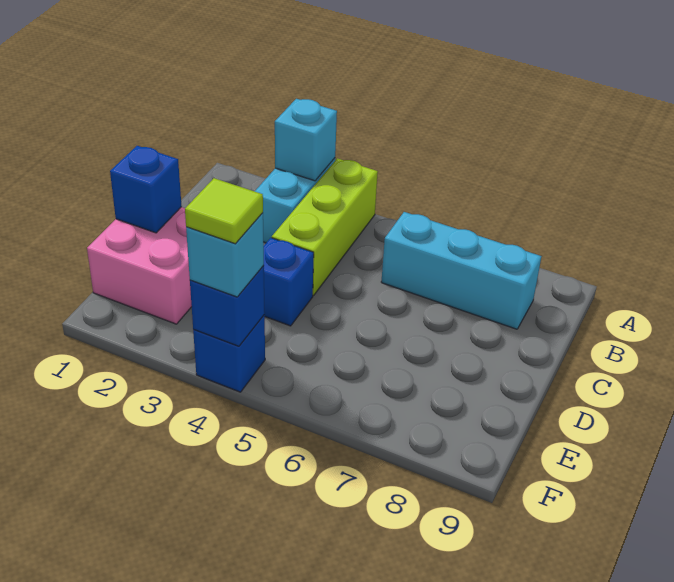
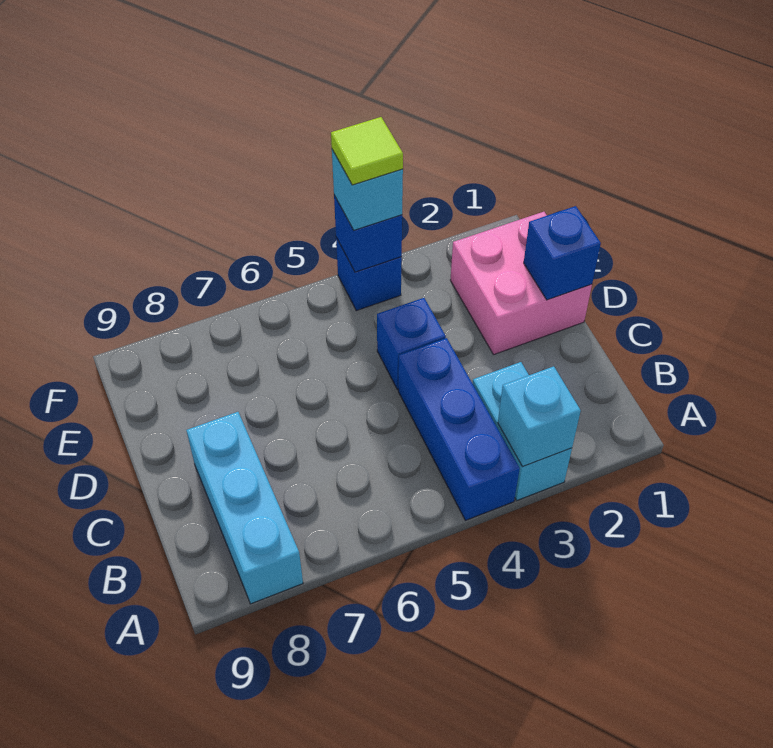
lime 1x3 brick [272,158,378,295] -> blue 1x3 brick [398,338,520,520]
cyan 1x3 brick [381,212,541,329] -> cyan 1x3 brick turned to [186,412,303,604]

